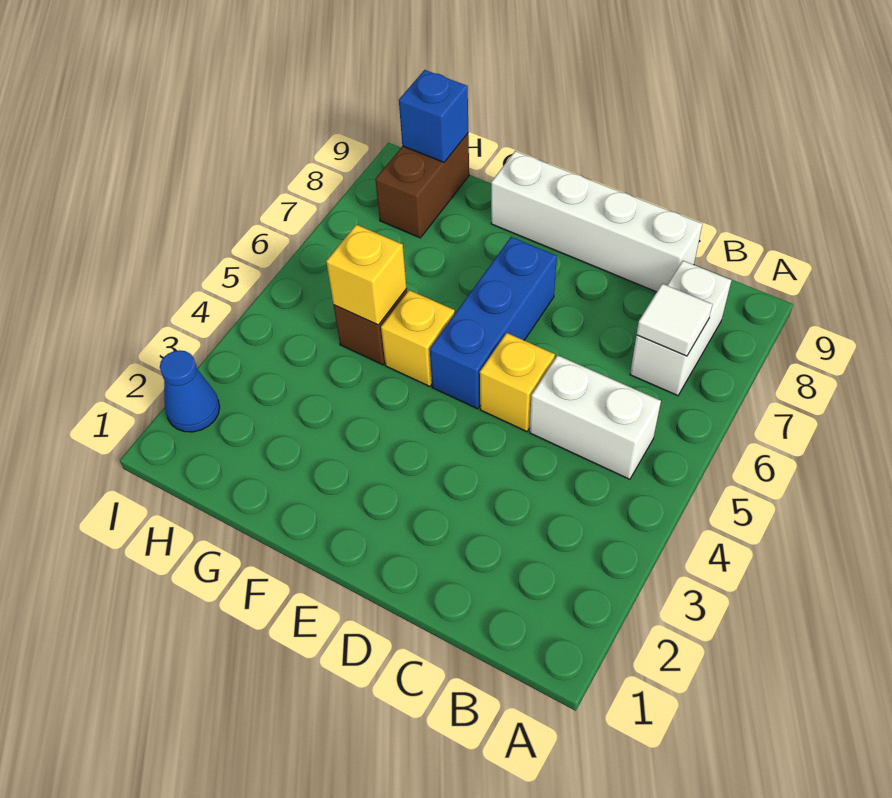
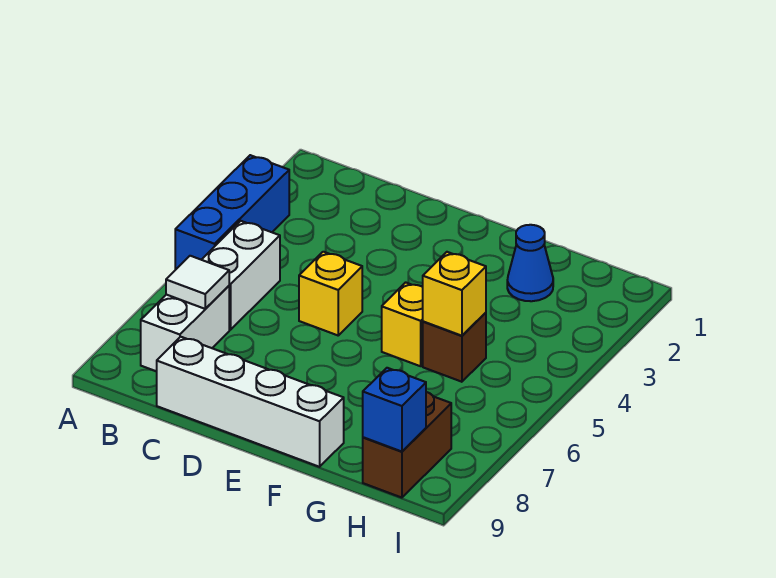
white 1x2 brick [530,355,661,479] -> white 1x2 brick turned to [202,221,280,330]
blue 1x3 brick [430,237,557,409] -> blue 1x3 brick moved to [175,155,289,270]
blue 1x1 cone [160,350,220,432] -> blue 1x1 cone moved to [507,225,553,301]

